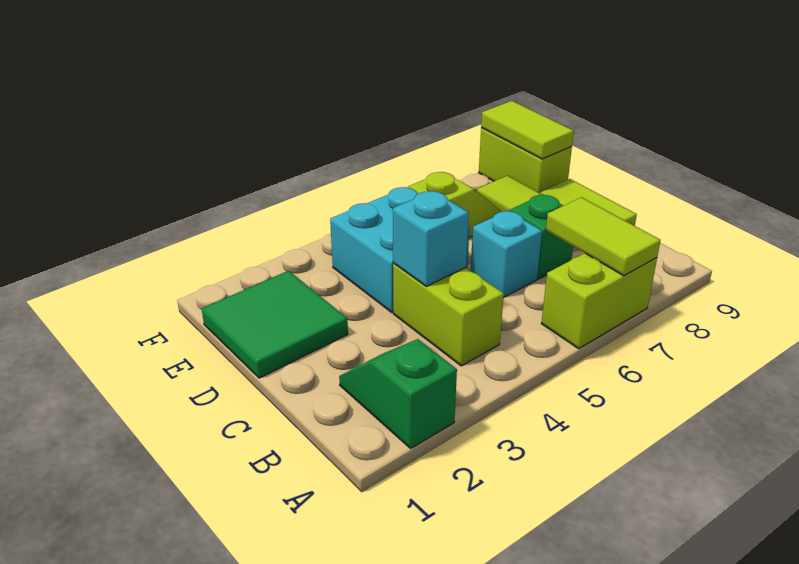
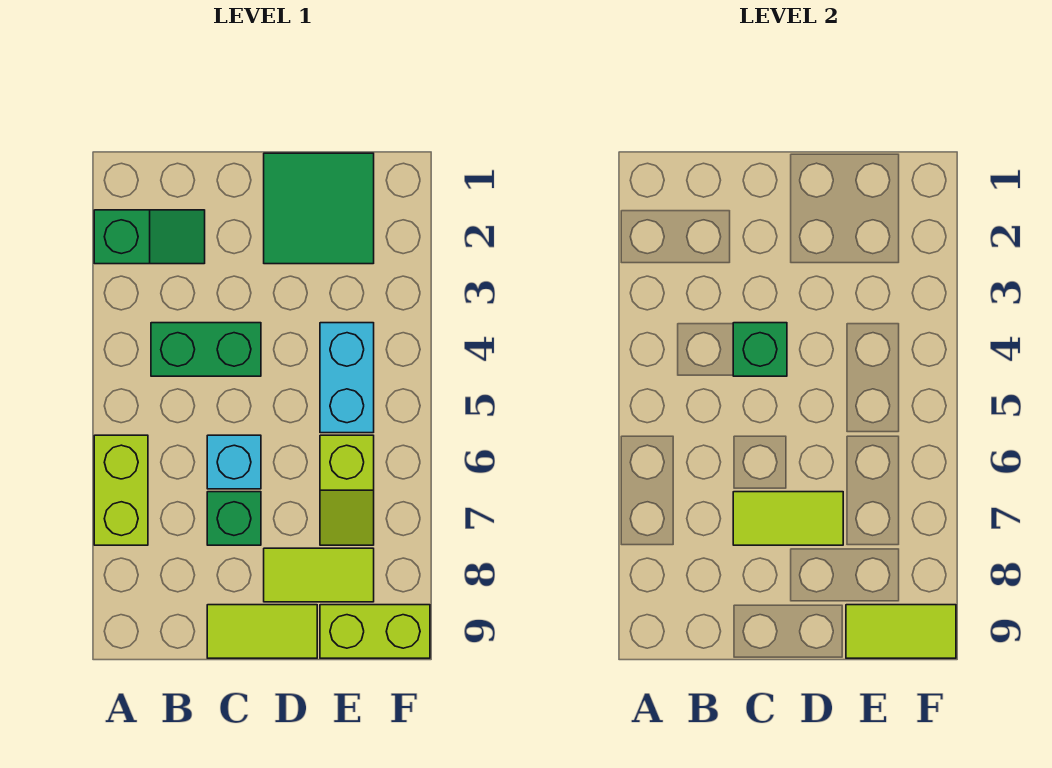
lime 1x2 tile [546,197,661,276] -> lime 1x2 tile moved to [733,492,843,545]
lime 1x2 brick [393,263,504,366] -> green 1x2 brick [151,323,261,376]
cyan 1x1 brick [393,191,469,286] -> green 1x1 brick [733,323,787,376]
cyan 2x2 brick [330,187,469,312] -> cyan 1x2 brick [320,323,374,433]

